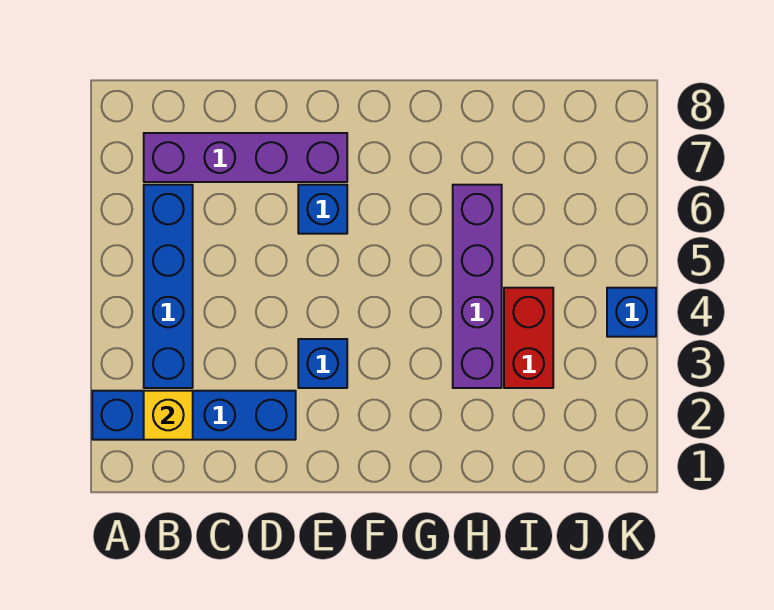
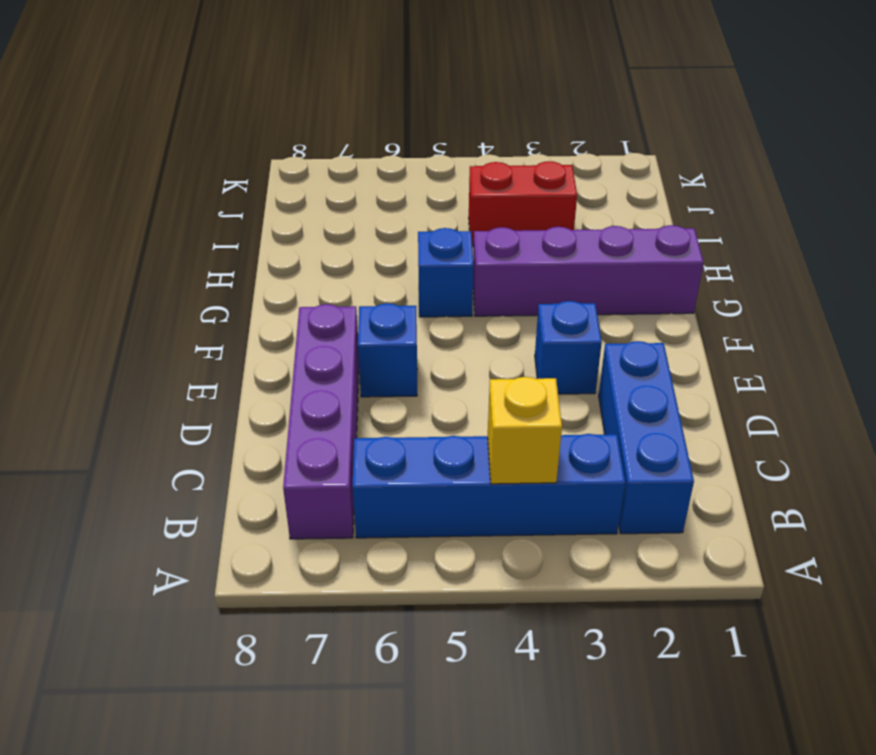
blue 1x4 brick [92,391,296,440] -> blue 1x3 brick [599,341,694,534]
yellow 1x1 brick [144,391,193,440] -> yellow 1x1 brick moved to [488,377,562,484]
purple 1x4 brick [453,185,502,388] -> purple 1x4 brick moved to [473,225,704,316]
blue 1x1 brick [607,288,656,337] -> blue 1x1 brick moved to [418,228,473,317]

